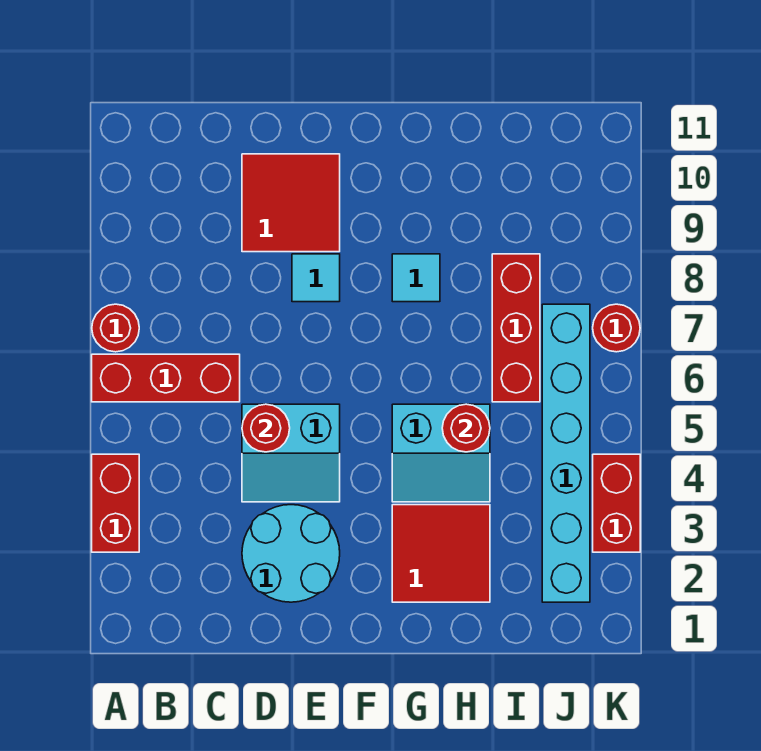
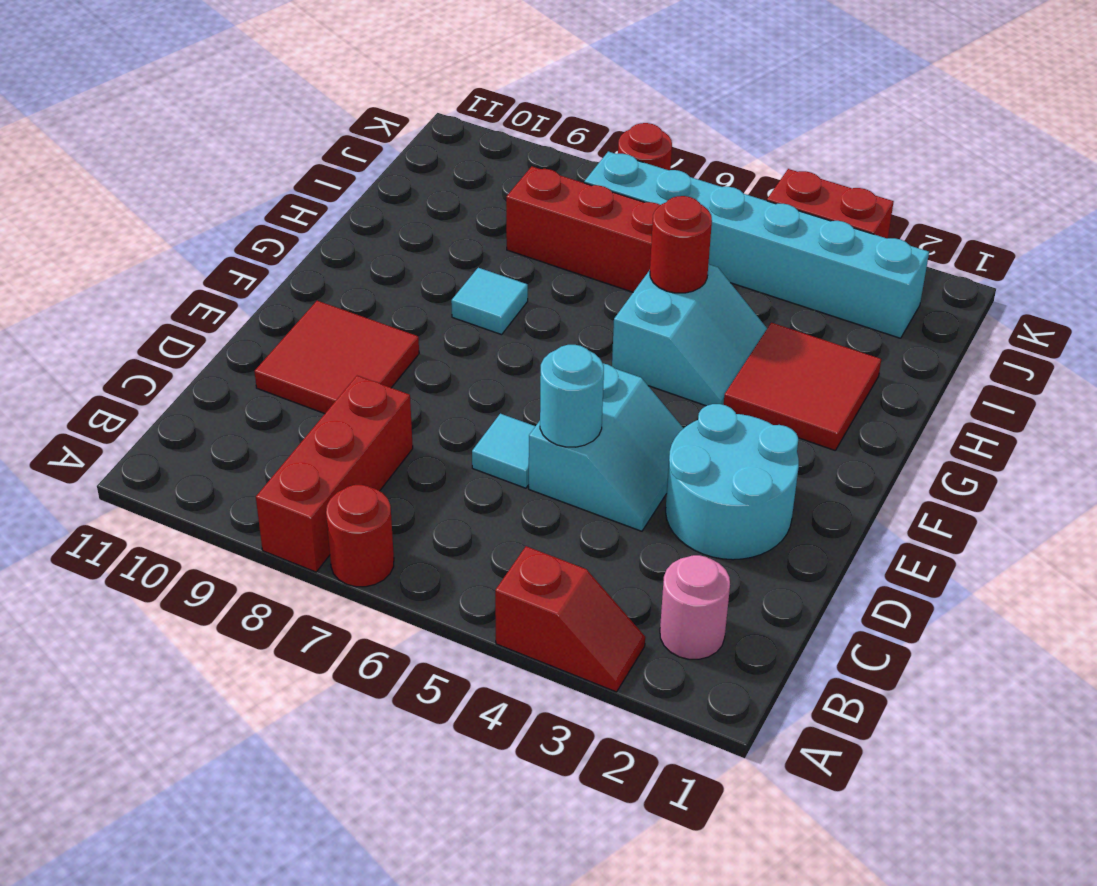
red 1x2 brick [92,454,139,552] -> red 1x2 slope [495,546,645,692]
red 1x3 brick [92,354,240,402] -> red 1x3 brick moved to [256,376,413,572]
none -> pink 1x1 round brick [660,555,730,659]
red 1x1 round brick [242,404,290,452] -> cyan 1x1 round brick [540,345,604,447]
cyan 1x1 tile [292,254,340,302] -> cyan 1x1 tile moved to [472,414,535,488]

